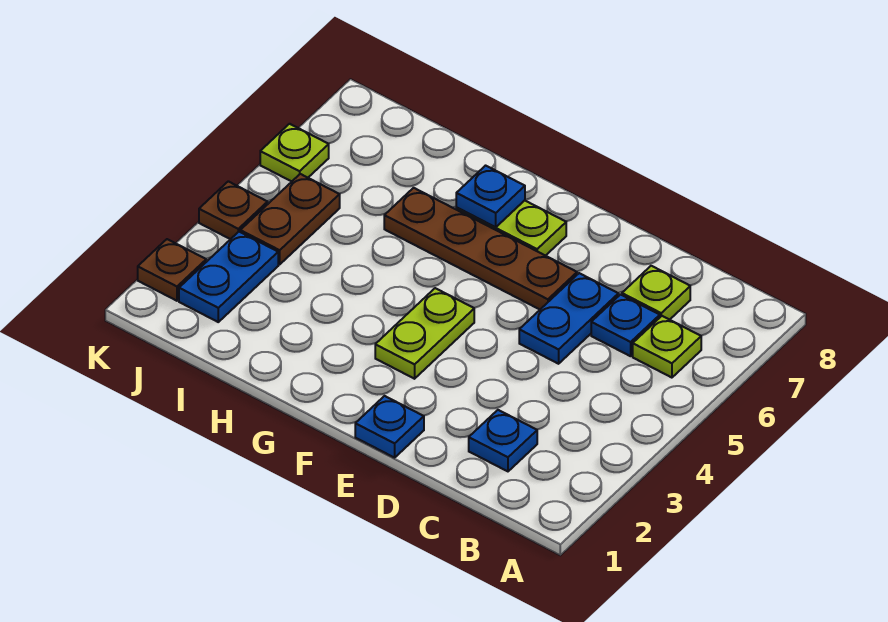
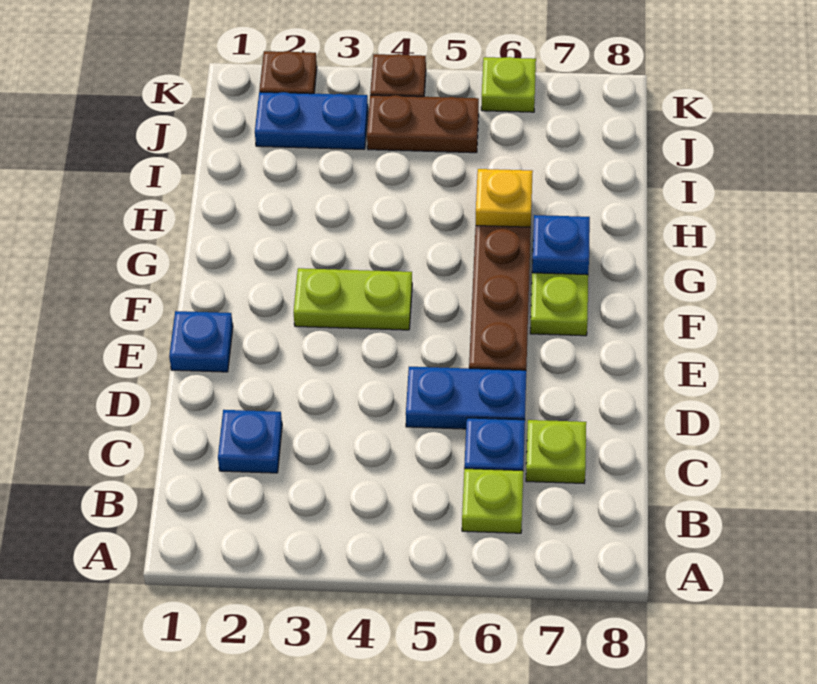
none -> yellow 1x1 plate [476,169,533,227]

